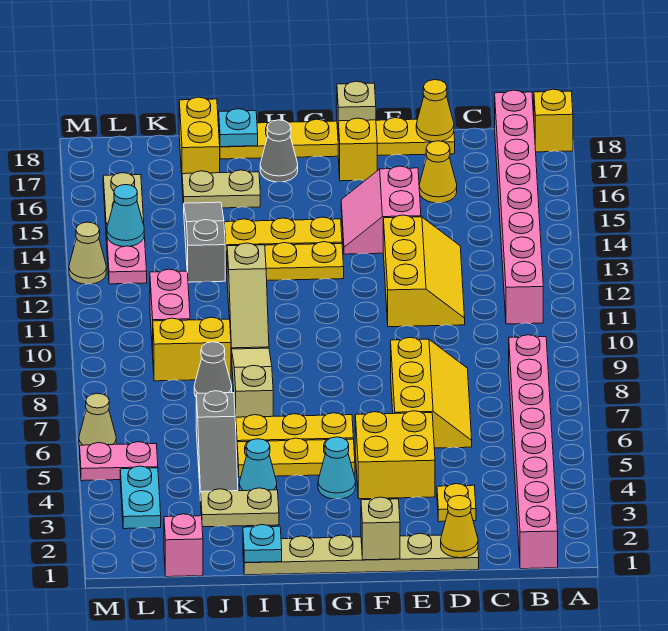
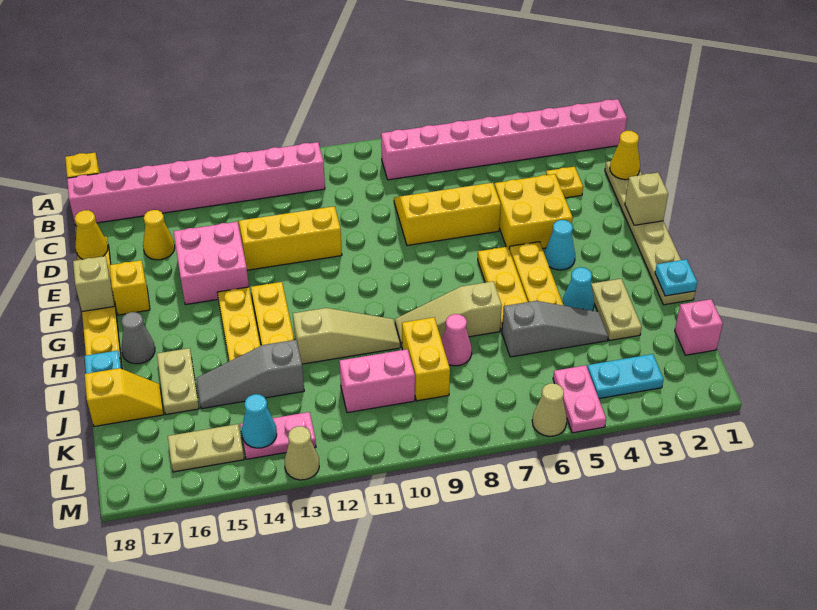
pink 2x2 slope [341,166,421,254] -> pink 2x2 brick [174,222,249,305]
grey 1x1 cone [194,342,232,397] -> pink 1x1 cone [441,314,472,366]
yellow 1x2 brick [179,97,220,174] -> yellow 1x2 slope [85,368,164,426]

